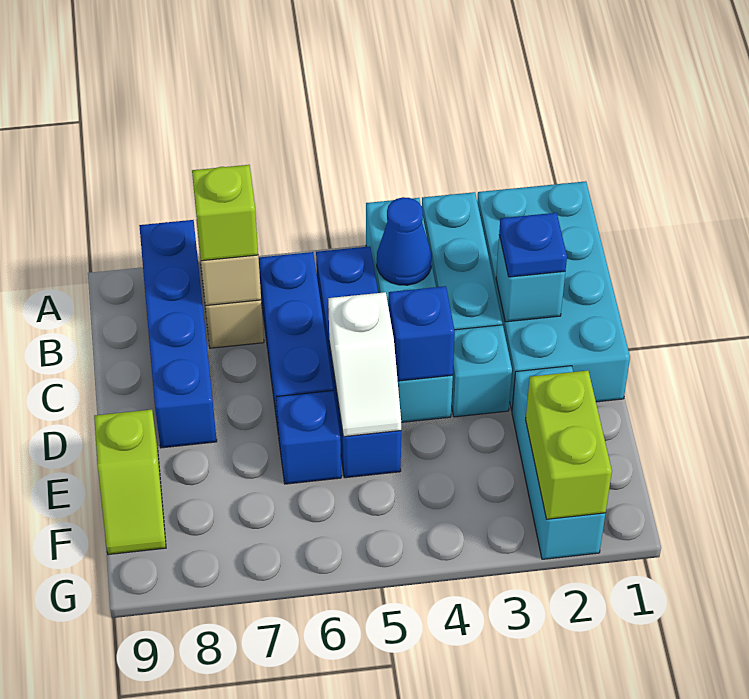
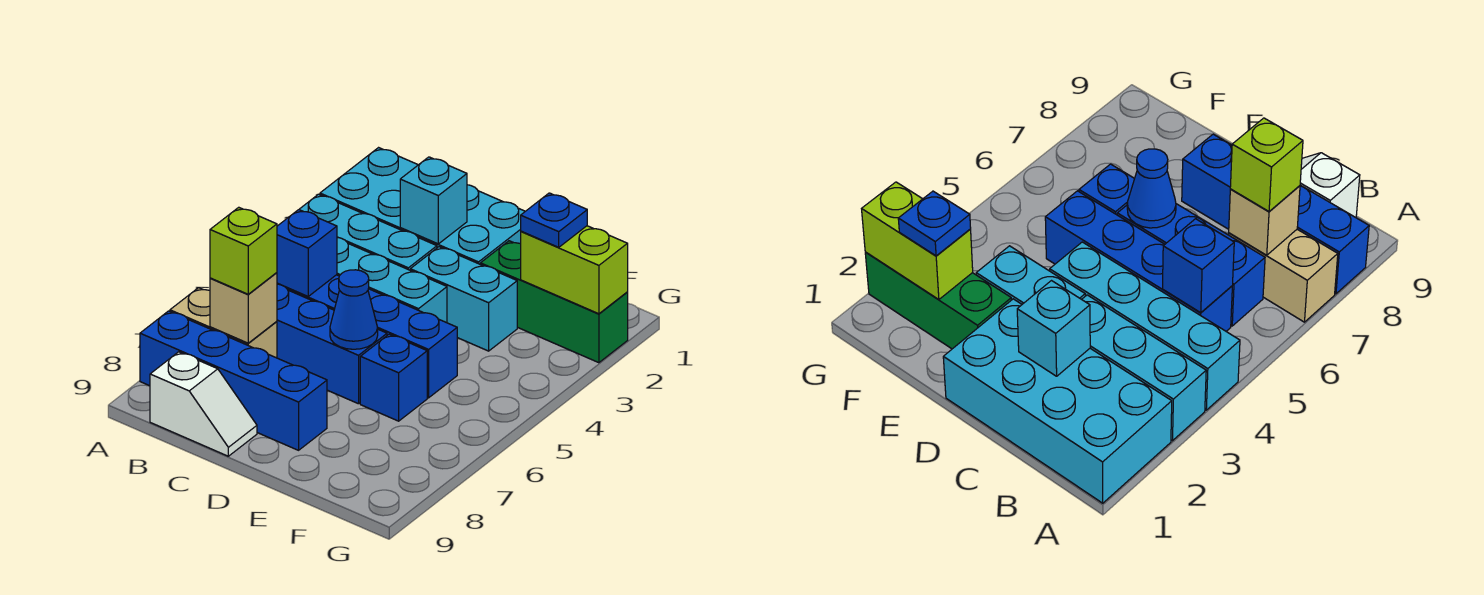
blue 1x1 cone [377,197,432,285] -> blue 1x1 cone moved to [330,270,378,349]
blue 1x1 plate [499,213,567,277] -> blue 1x1 plate moved to [521,193,587,247]
cyan 1x1 brick [451,325,512,417] -> cyan 1x2 brick [410,247,517,351]
blue 1x1 brick [389,286,455,381] -> blue 1x1 brick moved to [277,210,337,296]
white 1x2 slope [328,292,401,437] -> white 1x2 slope moved to [150,352,257,456]
cyan 1x3 brick [512,366,605,559] -> green 1x3 brick [480,241,628,363]
lime 1x2 slope [94,410,166,555] -> none

